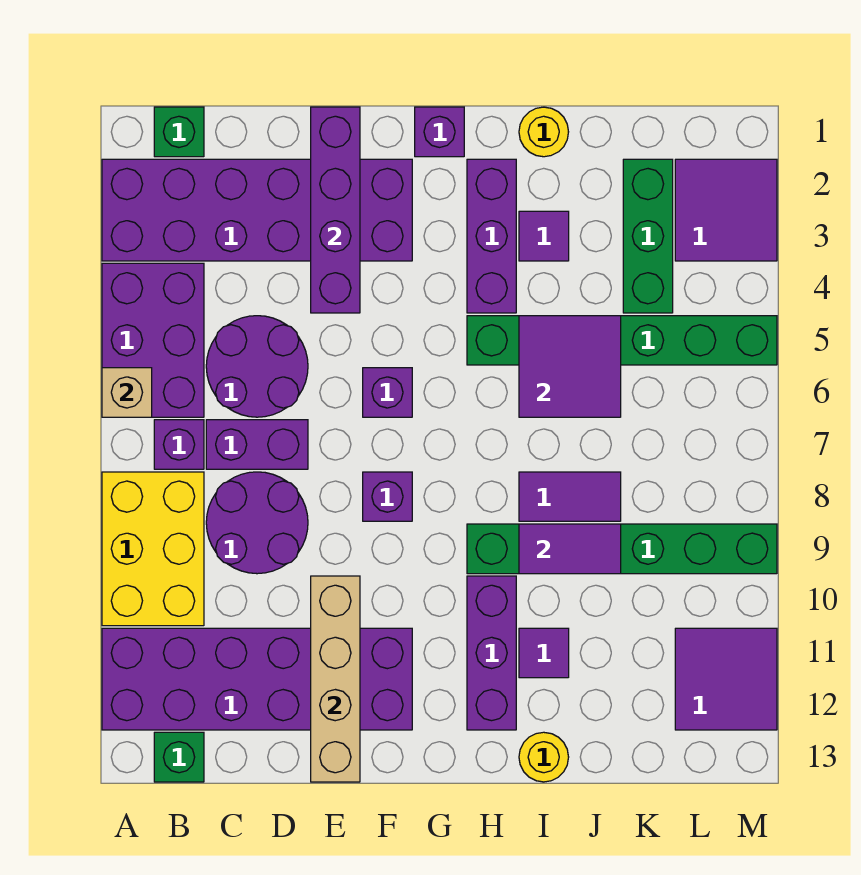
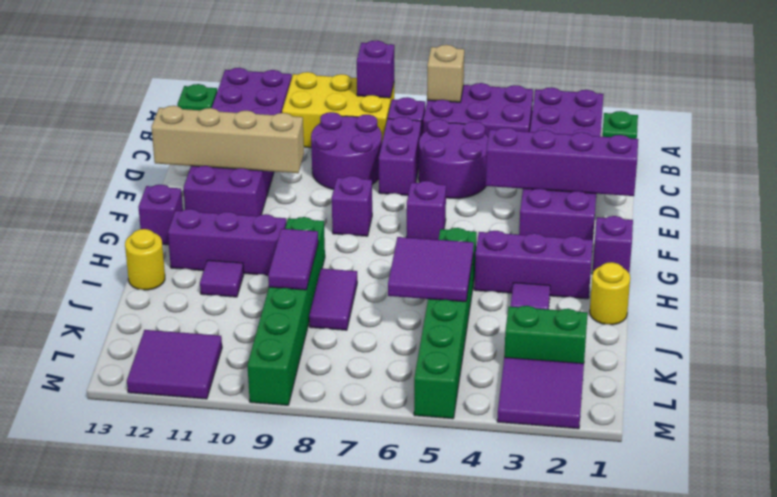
none -> purple 1x1 brick [357,40,394,98]
none -> purple 1x1 brick [138,185,183,245]
green 1x3 brick [623,159,673,313] -> green 1x2 brick [504,306,588,363]

